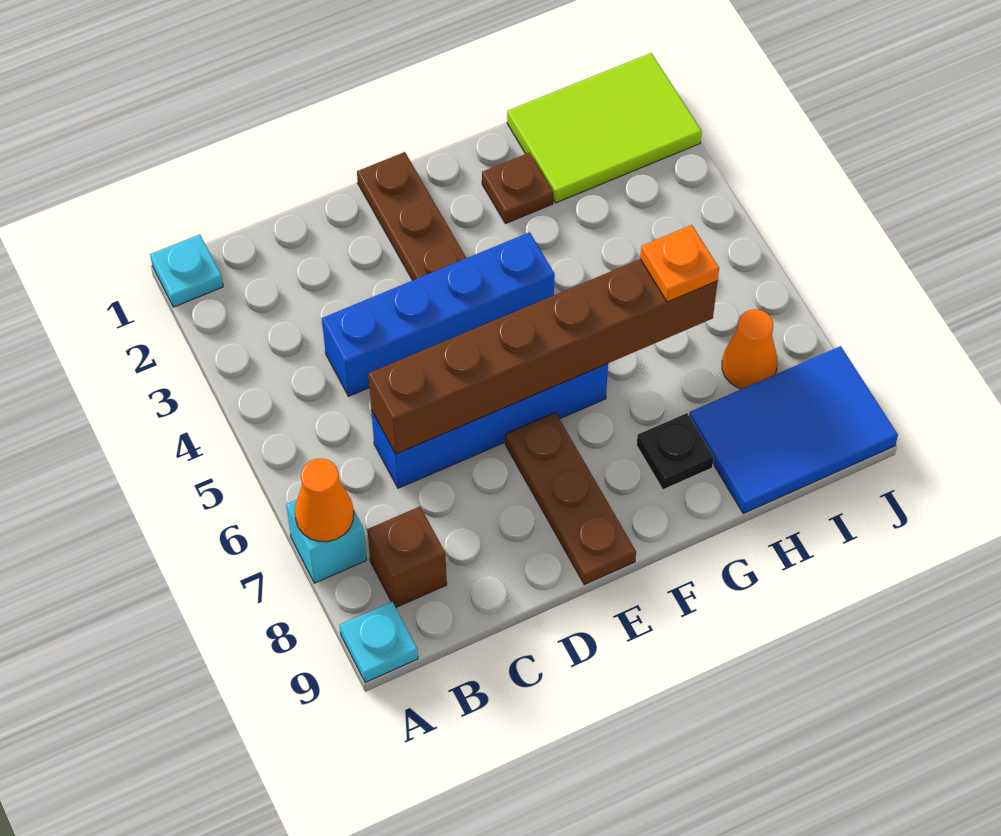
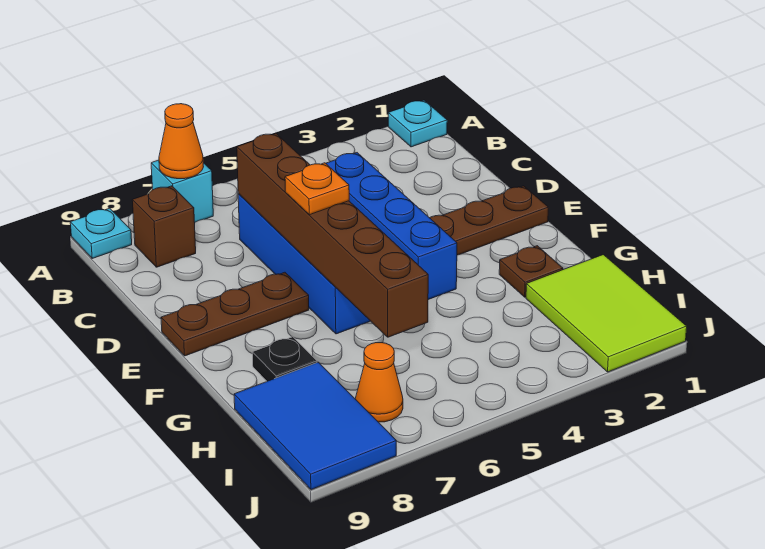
orange 1x1 plate [640,225,719,302] -> orange 1x1 plate moved to [285,163,349,215]

